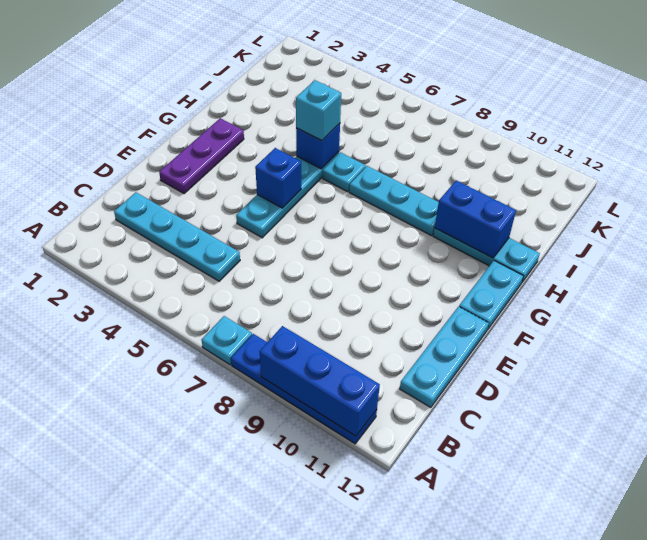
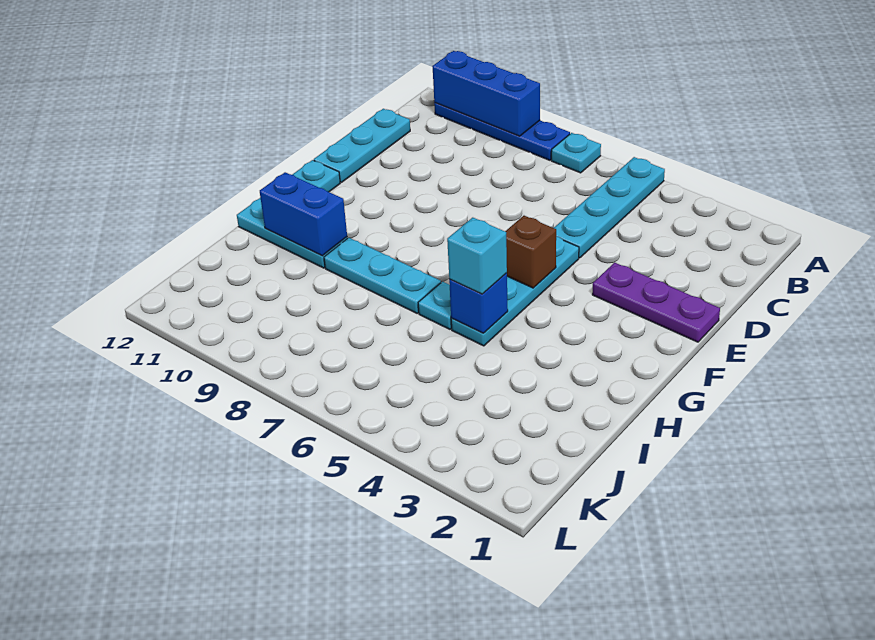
cyan 1x4 plate [114,192,240,281] -> cyan 1x4 plate turned to [554,157,665,258]
purple 1x3 plate [159,118,244,194] -> purple 1x3 plate turned to [592,262,720,342]
blue 1x1 brick [255,148,301,208] -> brown 1x1 brick [505,216,556,288]

